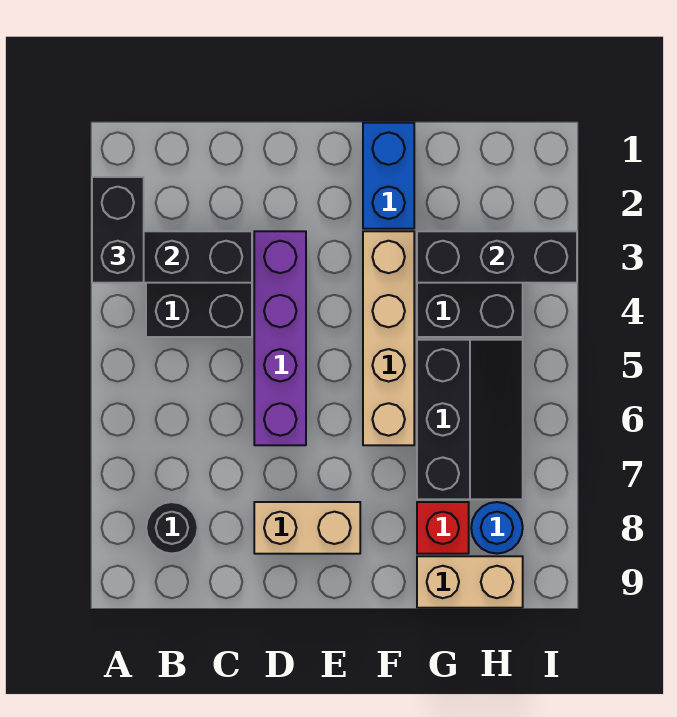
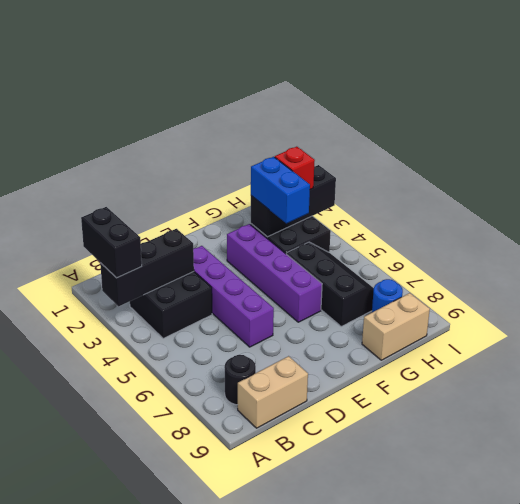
tan 1x2 brick [254,502,360,554] -> tan 1x2 brick moved to [238,356,308,428]
blue 1x2 brick [363,123,414,229] -> blue 1x2 brick moved to [251,157,310,223]
tan 1x4 brick [363,231,414,445] -> purple 1x4 brick [227,224,322,322]
red 1x1 brick [417,502,469,554] -> red 1x1 brick moved to [275,147,315,189]

